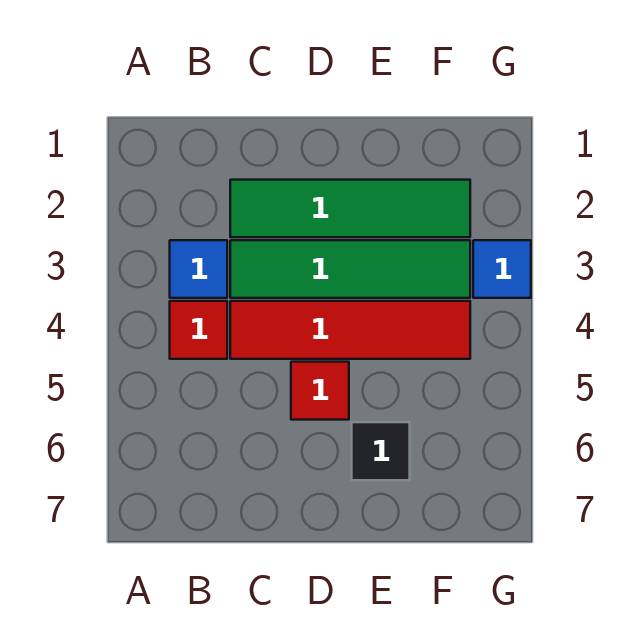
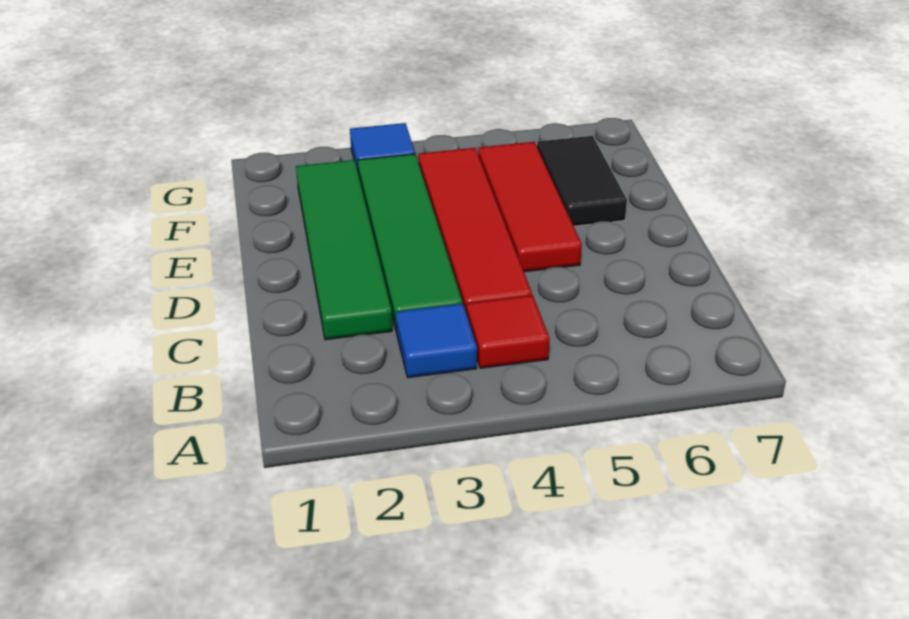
red 1x1 tile [291,362,349,420] -> red 1x3 tile [478,142,582,272]
black 1x1 tile [352,422,410,480] -> black 1x2 tile [537,136,627,226]

